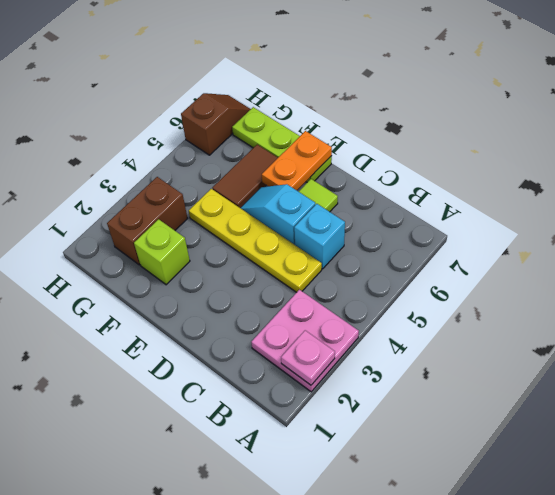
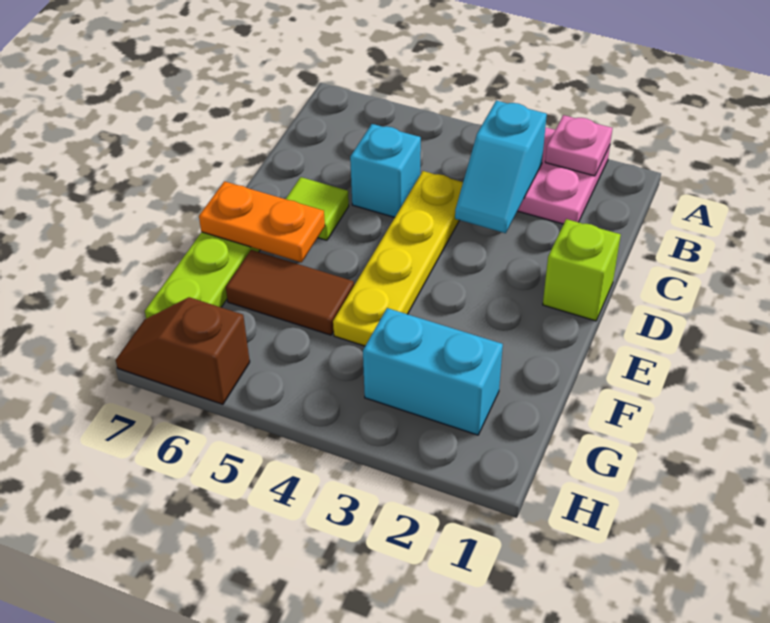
cyan 1x2 slope [241,184,315,245] -> cyan 1x2 slope moved to [455,101,547,233]
lime 1x1 brick [134,219,190,285] -> lime 1x1 brick moved to [543,219,621,321]
brown 1x2 brick [107,177,188,265] -> cyan 1x2 brick [363,308,503,435]

